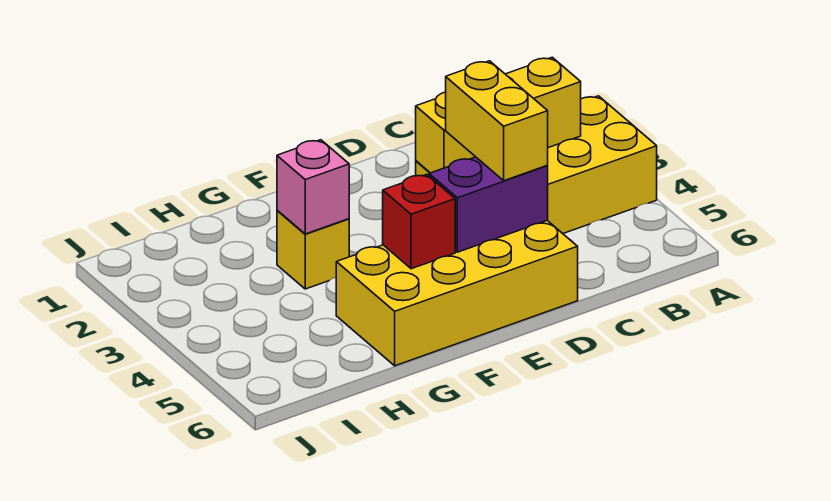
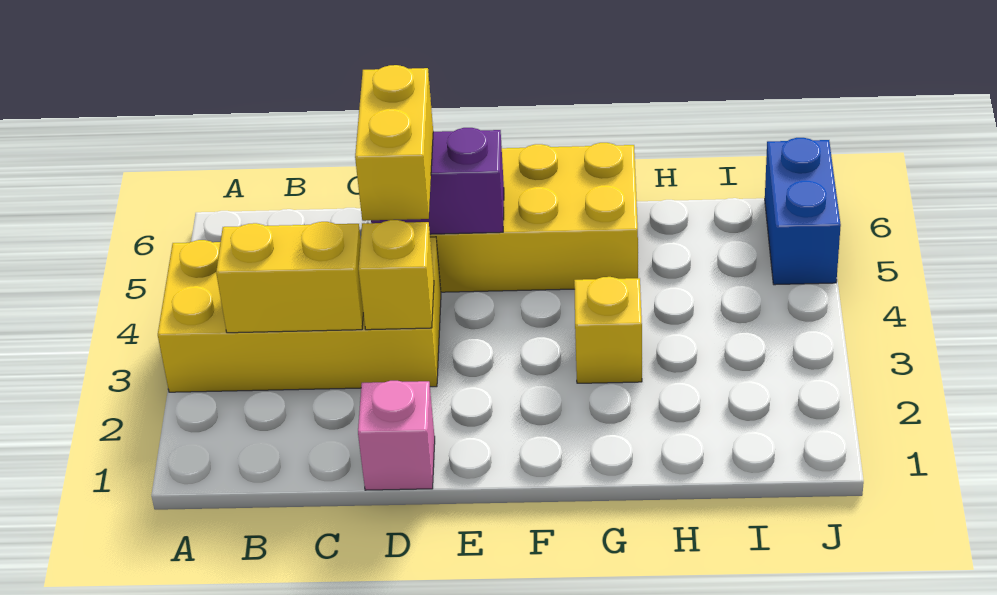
red 1x1 brick [383,174,455,269] -> none
pink 1x1 brick [277,140,349,234] -> pink 1x1 brick moved to [358,381,435,490]
none -> blue 1x2 brick [765,138,841,285]

